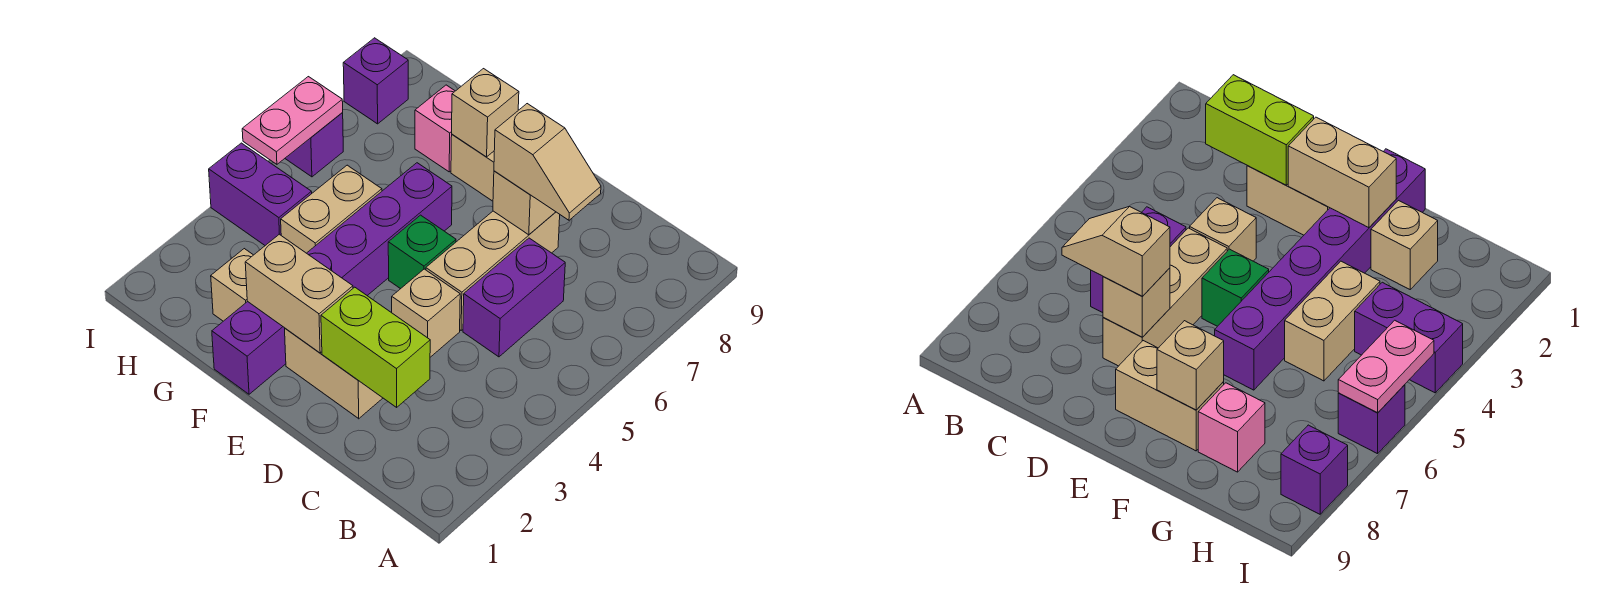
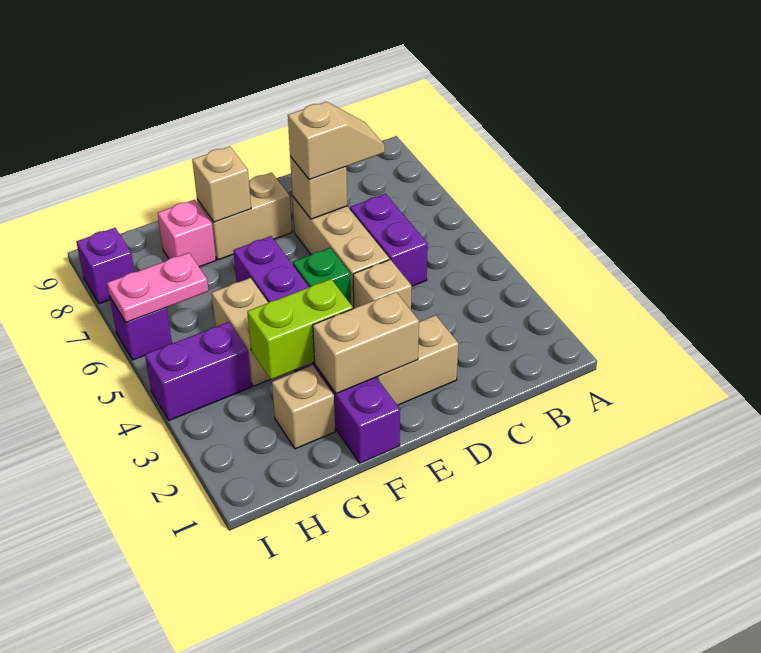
lime 1x2 brick [321,287,430,407] -> lime 1x2 brick moved to [247,279,353,379]
pink 1x2 plate [242,77,343,164] -> pink 1x2 plate turned to [107,253,208,323]

